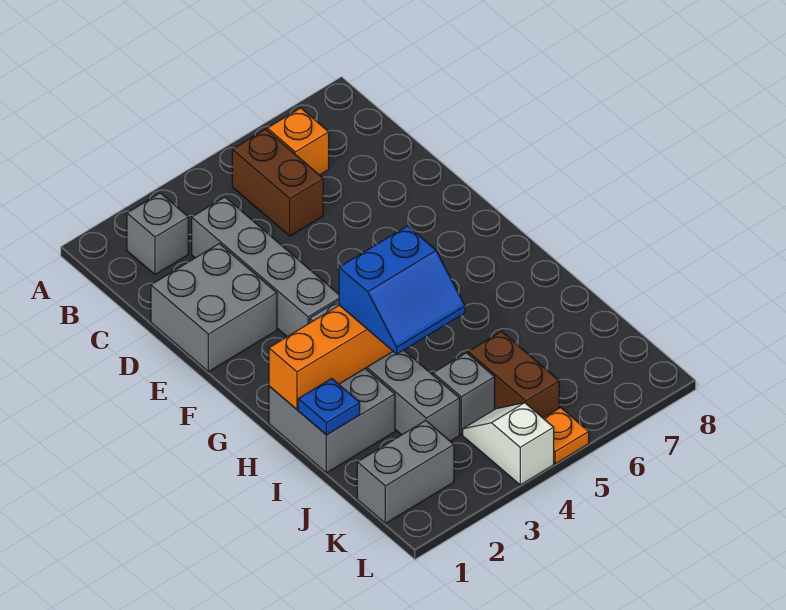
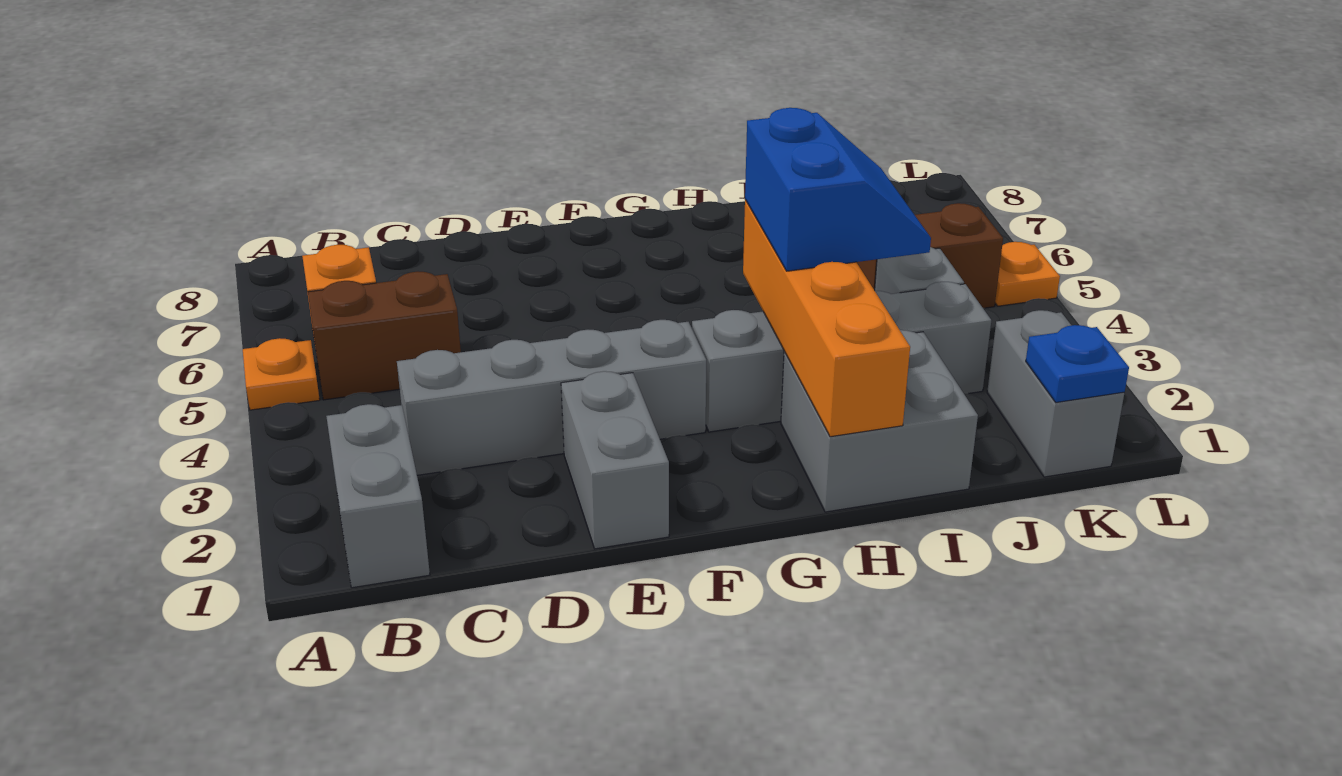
none -> orange 1x1 plate [243,338,320,410]
grey 1x1 brick [127,193,188,275] -> grey 1x2 brick [326,404,430,588]
grey 2x2 brick [151,244,277,372] -> grey 1x2 brick [561,371,669,549]
blue 1x1 plate [298,379,360,435] -> blue 1x1 plate moved to [1026,325,1129,403]
white 1x2 slope [463,403,554,485] -> none

